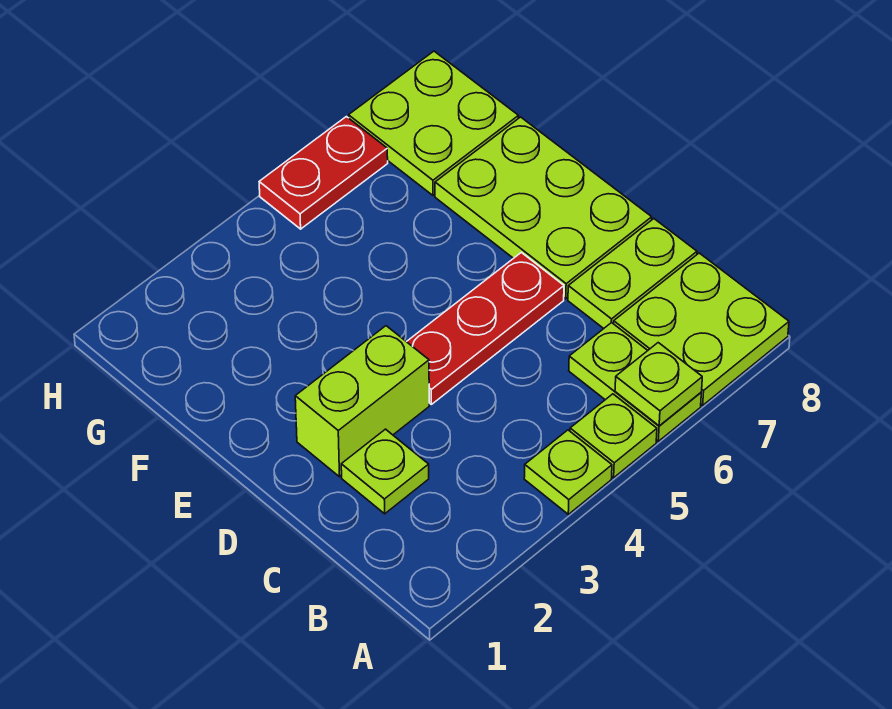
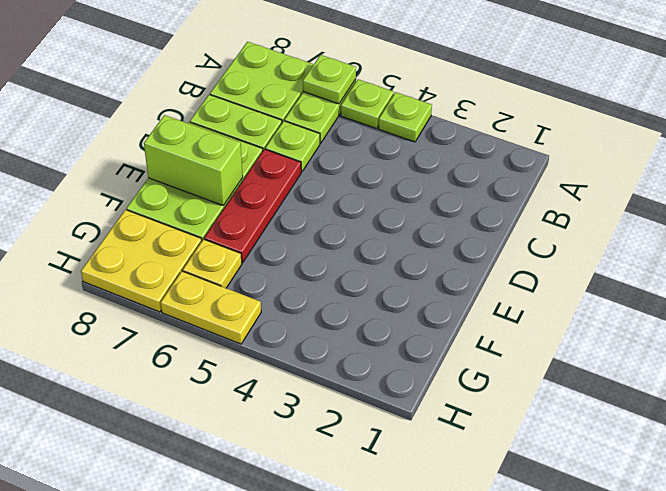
lime 1x1 plate [341,429,429,514] -> lime 1x1 plate moved to [265,121,320,172]
lime 1x2 brick [295,326,429,477] -> lime 1x2 brick moved to [144,115,243,205]
red 1x3 plate [407,252,564,404] -> red 1x3 plate turned to [204,149,301,263]
none -> yellow 1x1 plate [183,239,242,288]
lime 2x2 plate [349,51,518,195] -> yellow 2x2 plate [81,210,202,312]
red 1x2 plate [259,117,388,229] -> yellow 1x2 plate [161,271,261,344]

